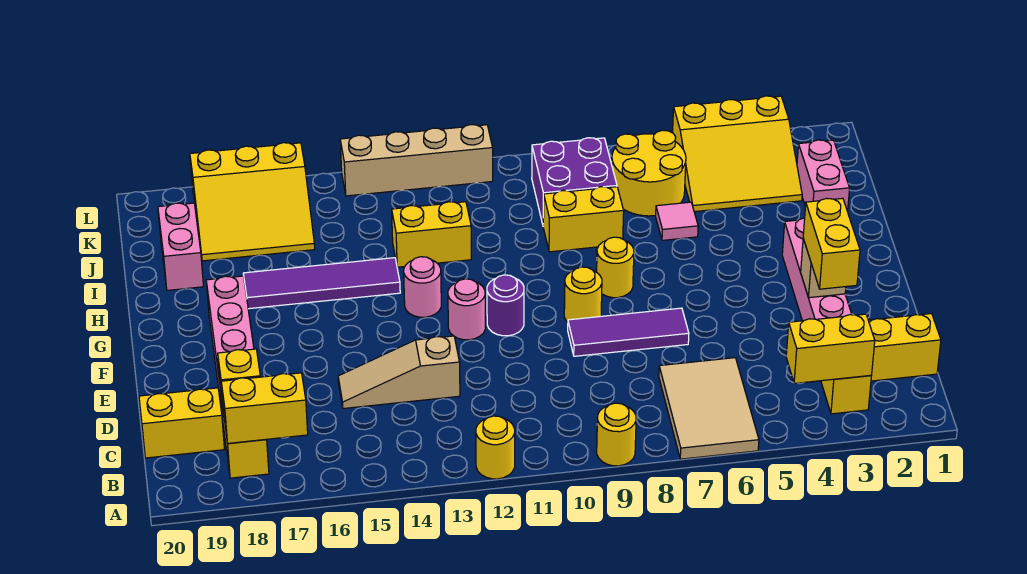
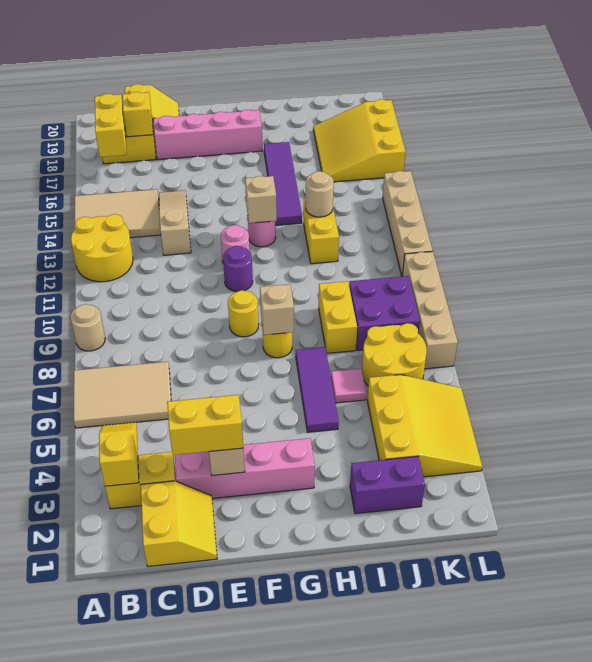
yellow 1x1 round brick [597,403,636,466] -> tan 1x1 round brick [70,304,105,351]
yellow 1x1 round brick [476,416,515,479] -> yellow 2x2 round brick [71,214,133,282]
none -> tan 2x3 tile [75,189,161,238]
yellow 1x2 brick [786,314,875,383] -> yellow 1x2 slope [99,422,139,486]
purple 1x3 tile [568,308,689,356] -> purple 1x3 tile moved to [296,347,339,432]
none -> tan 1x1 brick [260,284,294,335]
none -> tan 1x1 brick [245,176,277,223]
pink 1x2 brick [797,140,850,211] -> purple 1x2 brick [350,456,425,514]
none -> tan 1x1 round brick [306,171,334,217]
pink 1x2 brick [158,203,203,290] -> none
yellow 3x3 slope [673,96,802,212] -> yellow 3x3 slope turned to [367,375,482,477]
none -> tan 1x4 brick [402,251,458,369]

